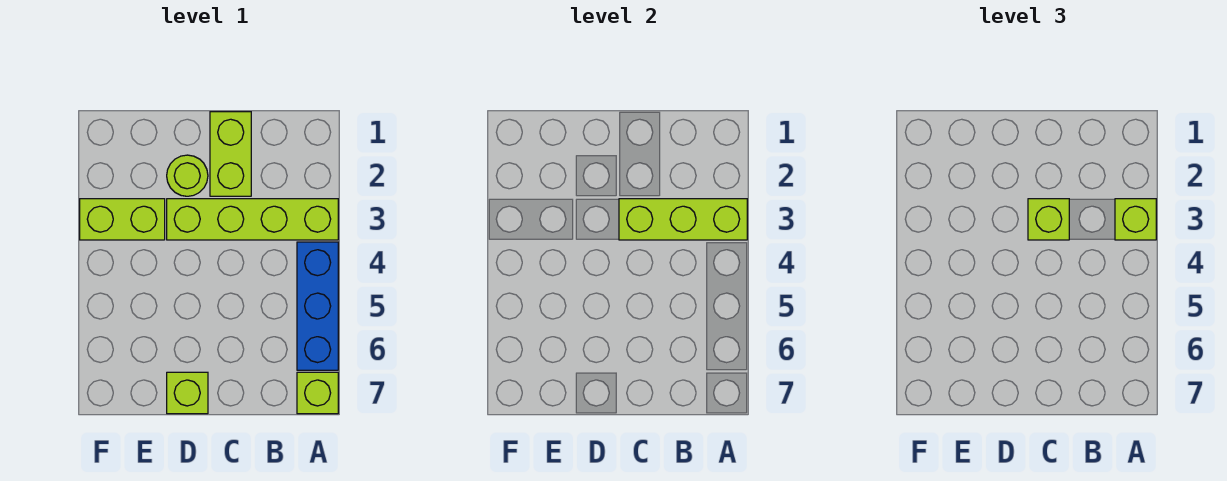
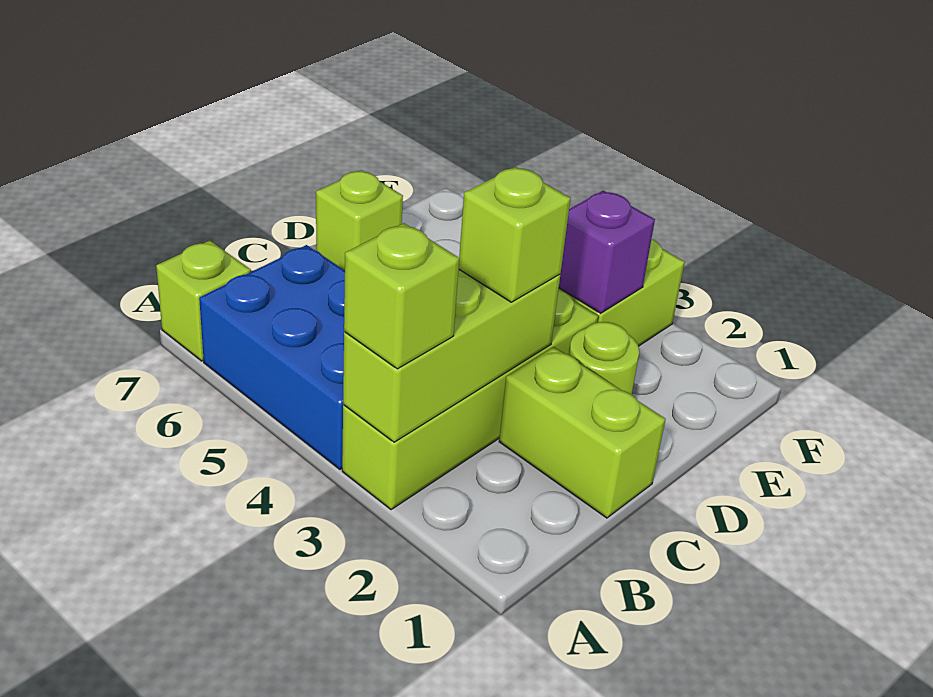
blue 1x3 brick [297,242,338,370] -> blue 2x3 brick [199,245,345,469]
none -> purple 1x1 brick [559,191,655,313]

